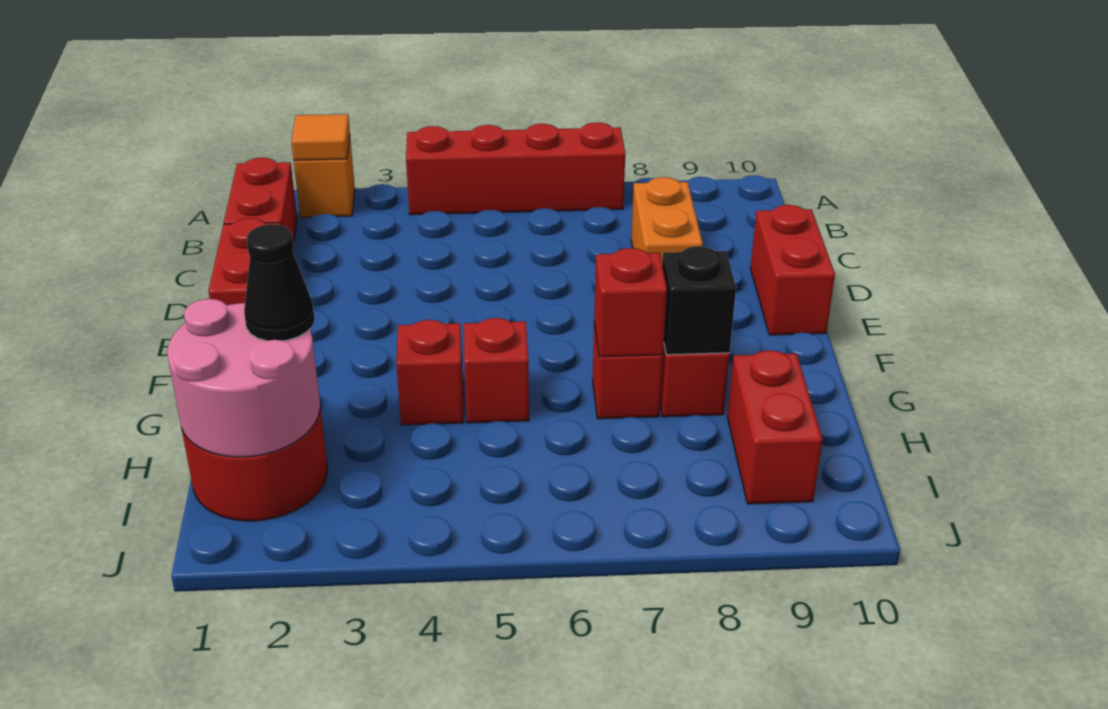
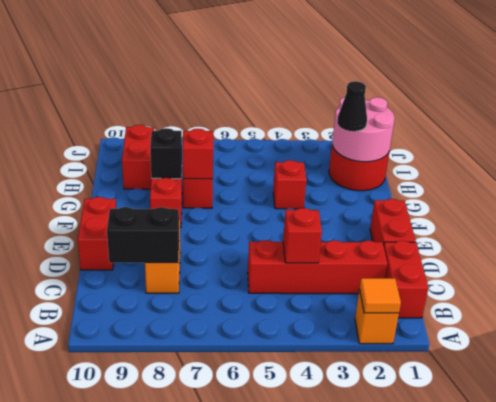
red 1x4 brick [406,123,625,215] -> red 1x4 brick moved to [248,240,387,294]
none -> black 1x2 brick [107,207,179,263]
red 1x1 brick [464,318,529,423] -> red 1x1 brick moved to [283,208,322,263]

